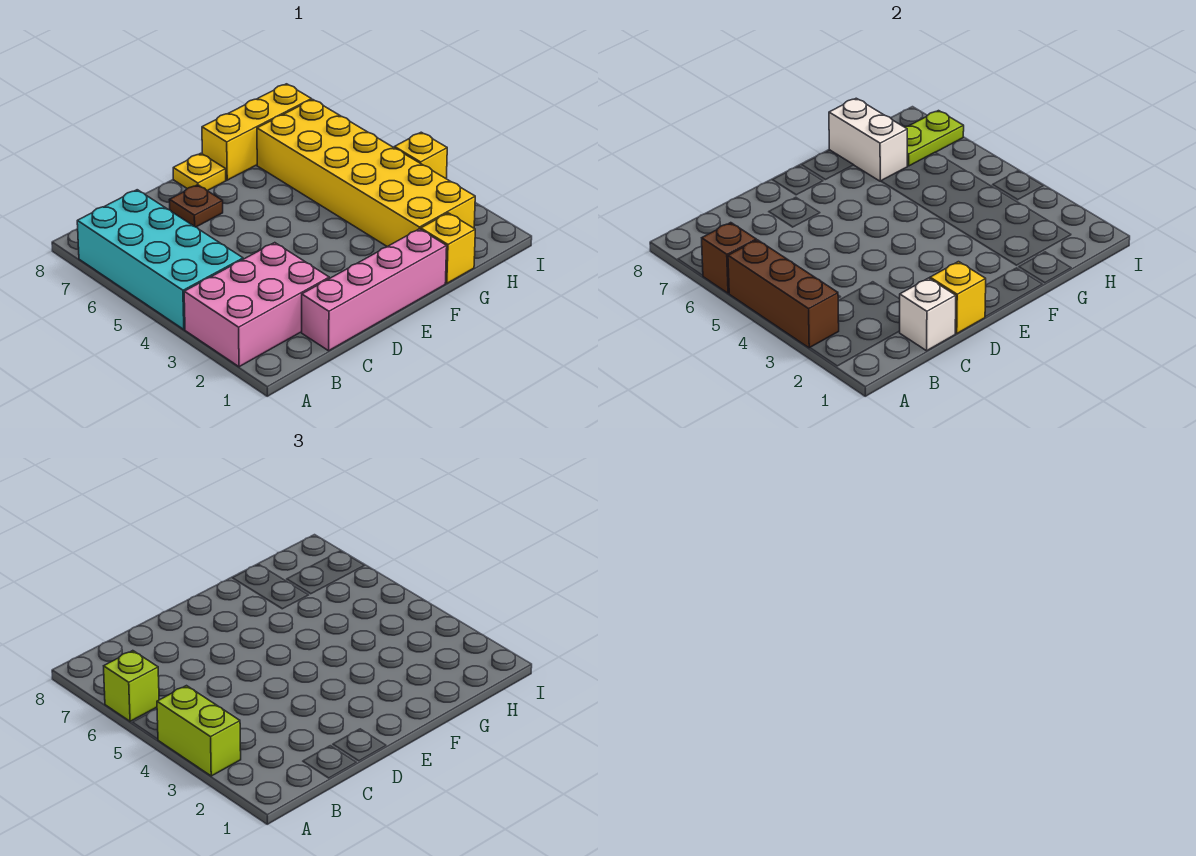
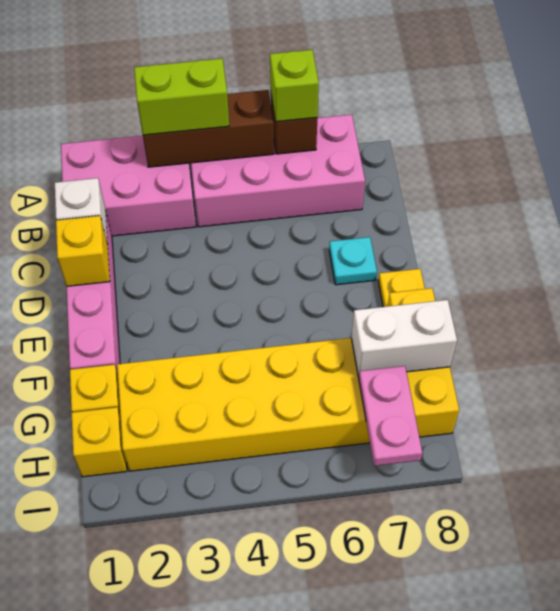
pink 2x3 brick [184,243,329,367] -> pink 2x3 brick turned to [61,136,196,236]
cyan 2x4 brick [77,190,243,329] -> pink 2x4 brick [191,115,365,227]
brown 1x1 plate [170,185,223,227] -> cyan 1x1 plate [329,237,377,285]
lime 1x2 plate [905,111,964,166] -> pink 1x2 plate [359,366,423,466]
yellow 1x1 brick [394,132,447,178] -> yellow 1x1 brick moved to [72,407,127,477]

